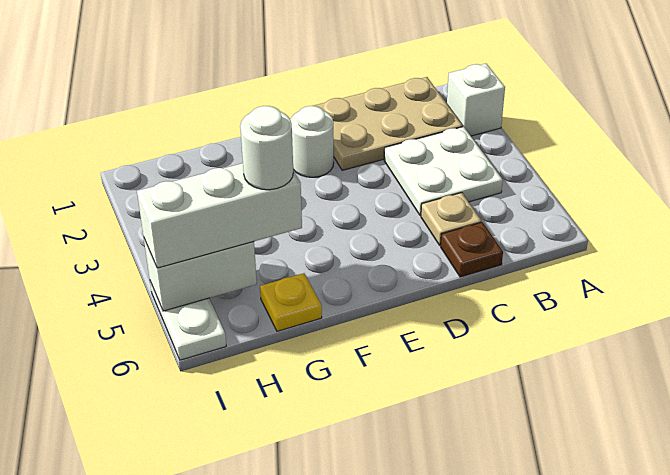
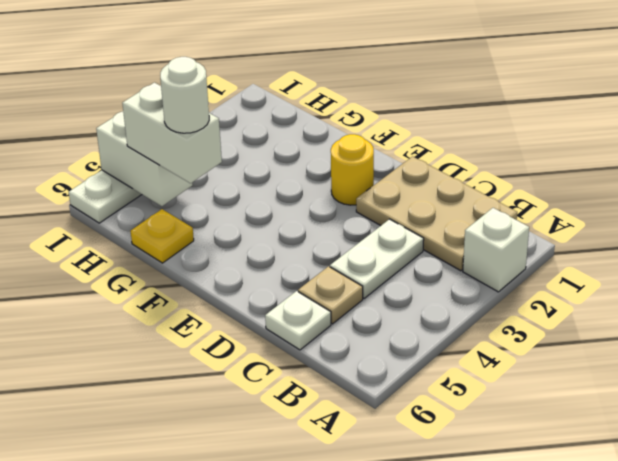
white 2x2 plate [384,127,503,216] -> white 1x2 plate [330,219,424,298]
brown 1x1 plate [441,222,503,277] -> white 1x1 plate [265,291,331,350]
white 1x1 round brick [290,106,334,177] -> yellow 1x1 round brick [331,134,374,205]
white 1x3 brick [137,163,302,268] -> white 1x2 brick [122,83,222,183]

